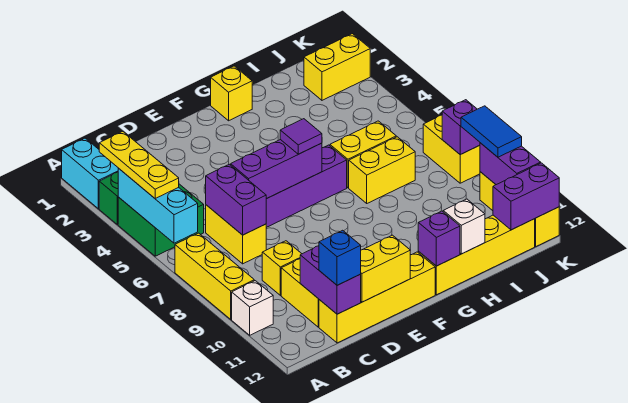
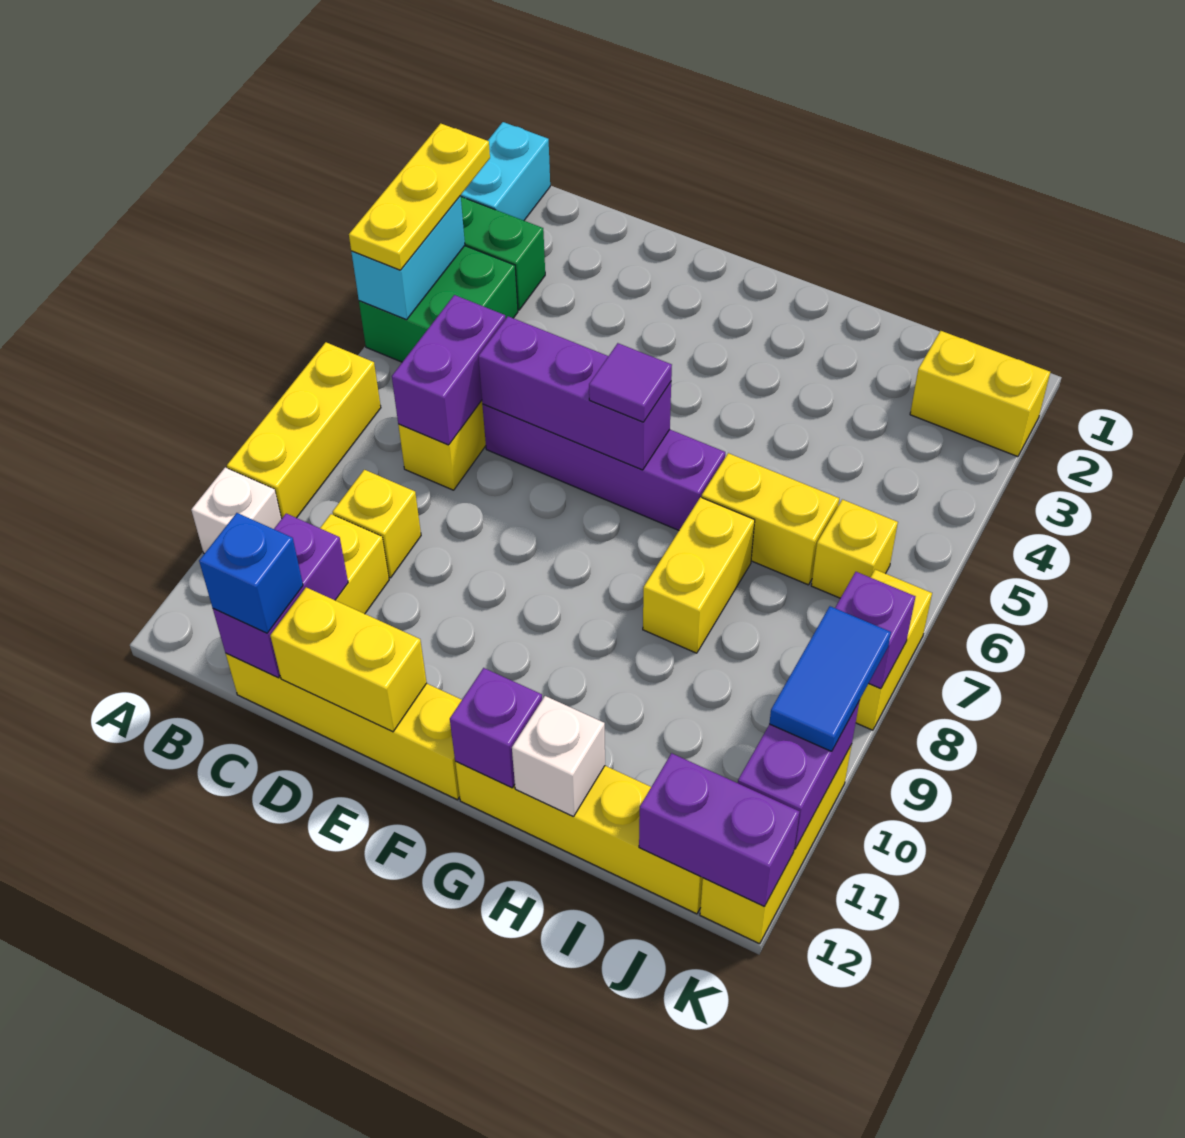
cyan 1x3 brick [118,168,198,243] -> cyan 1x2 brick [351,196,465,320]
yellow 1x1 brick [211,66,252,121] -> yellow 1x1 brick moved to [811,499,898,598]
yellow 1x2 brick [349,137,415,203] -> yellow 1x2 brick turned to [643,497,755,653]

